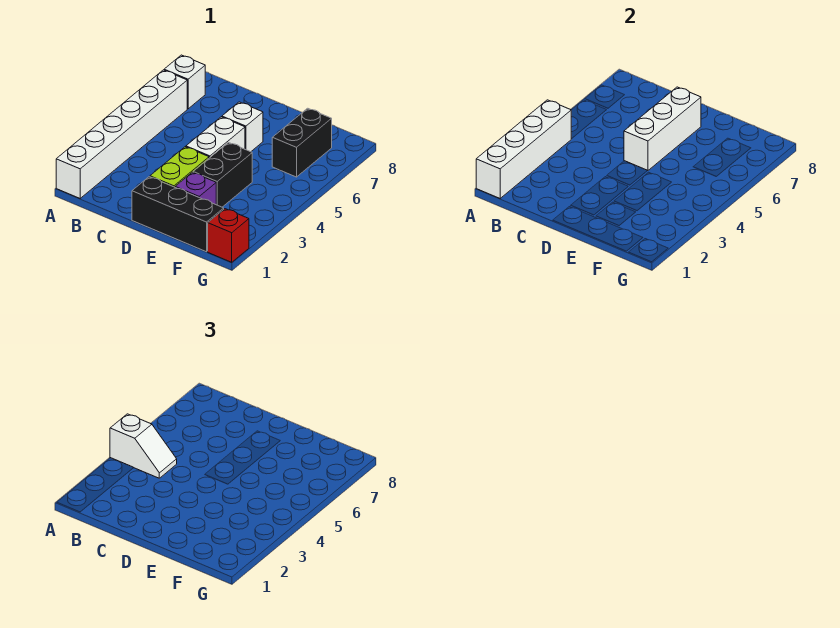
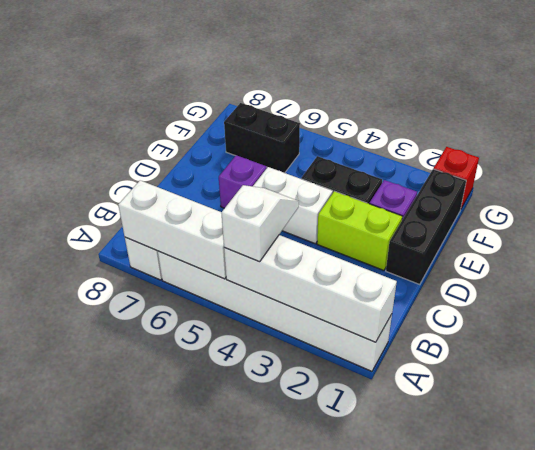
white 1x3 brick [624,87,701,171] -> white 1x3 brick moved to [118,180,226,279]
white 1x1 brick [222,102,263,152] -> purple 1x1 brick [219,155,266,208]

